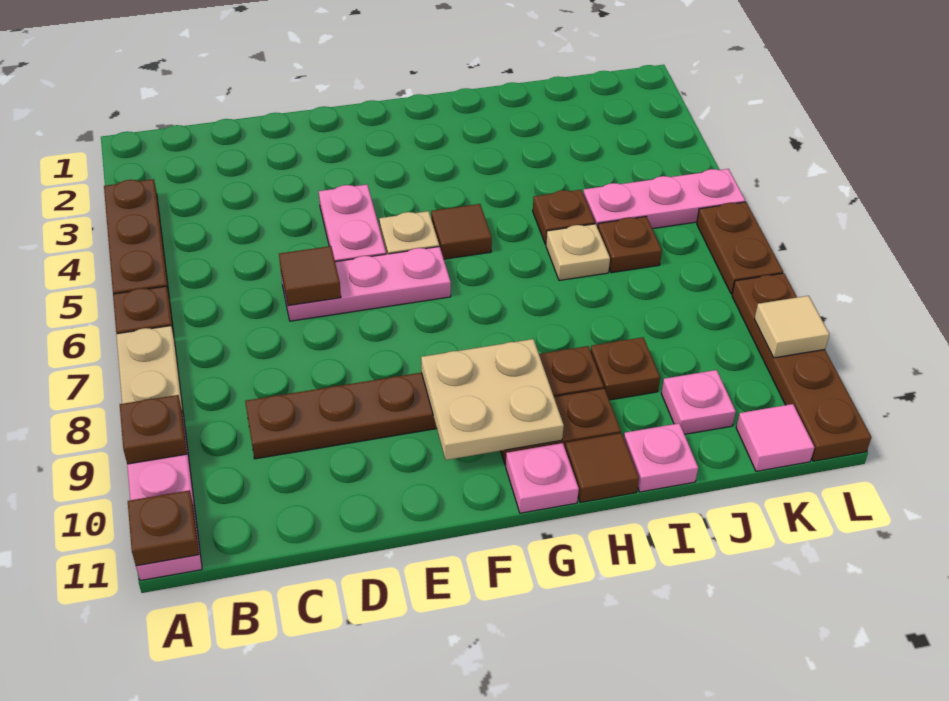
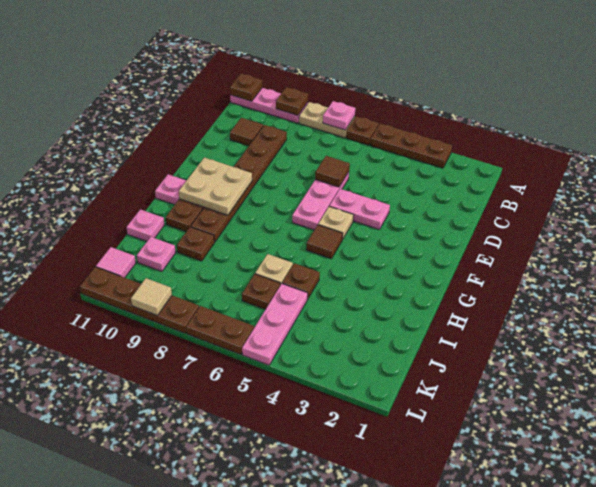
none -> pink 1x1 plate [323,101,355,130]
brown 1x1 tile [565,433,639,503] -> brown 1x1 tile moved to [230,118,263,146]

